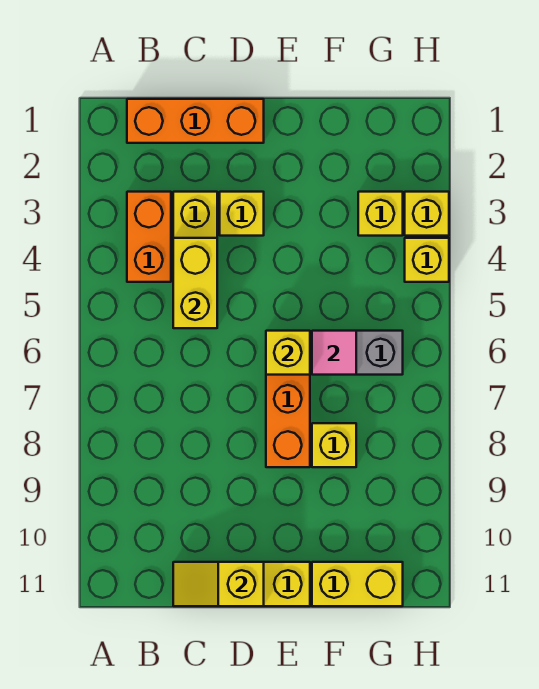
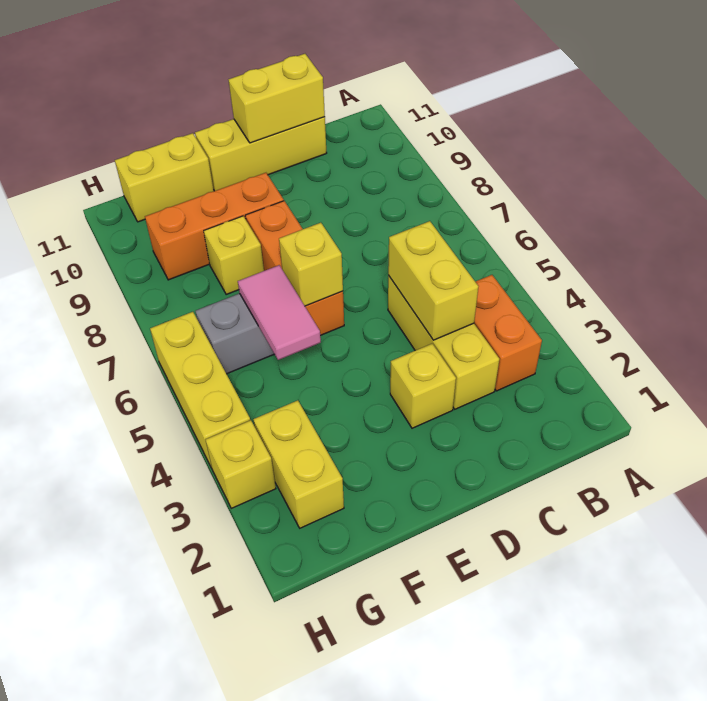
orange 1x3 brick [127,99,264,143] -> orange 1x3 brick moved to [145,173,284,280]
yellow 1x2 slope [173,562,264,606] -> yellow 1x2 brick [229,54,325,143]
pink 1x1 tile [312,331,356,375] -> pink 1x2 tile [238,265,321,360]
yellow 1x1 brick [358,192,403,236] -> yellow 1x2 brick [253,400,344,528]
yellow 1x1 brick [405,238,449,282] -> yellow 1x3 brick [150,312,250,468]

